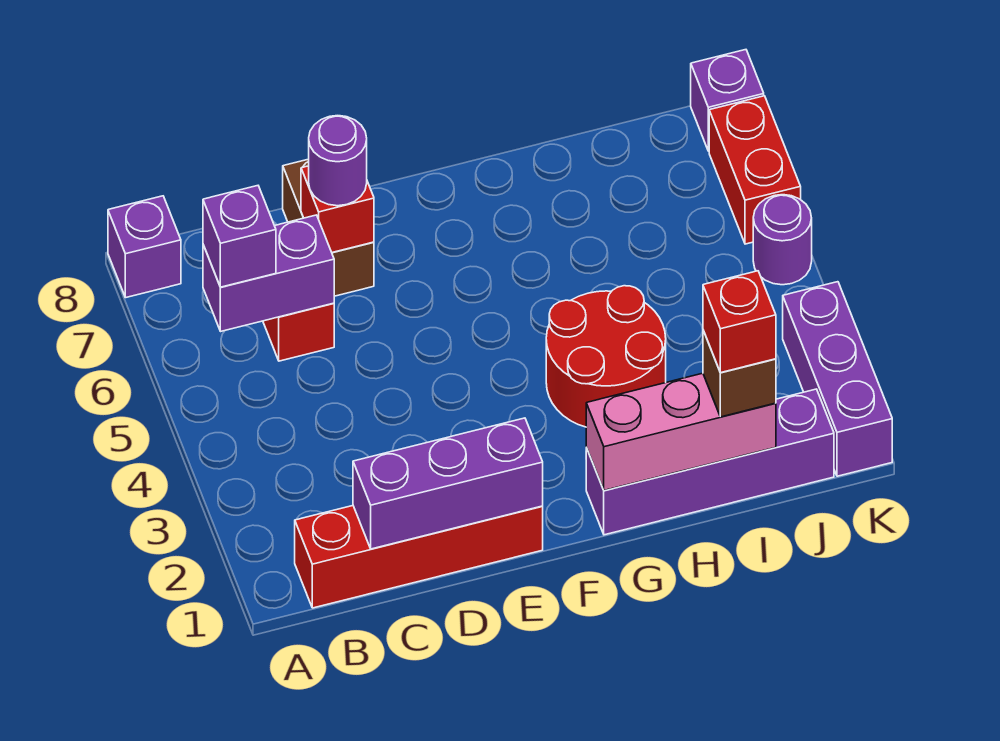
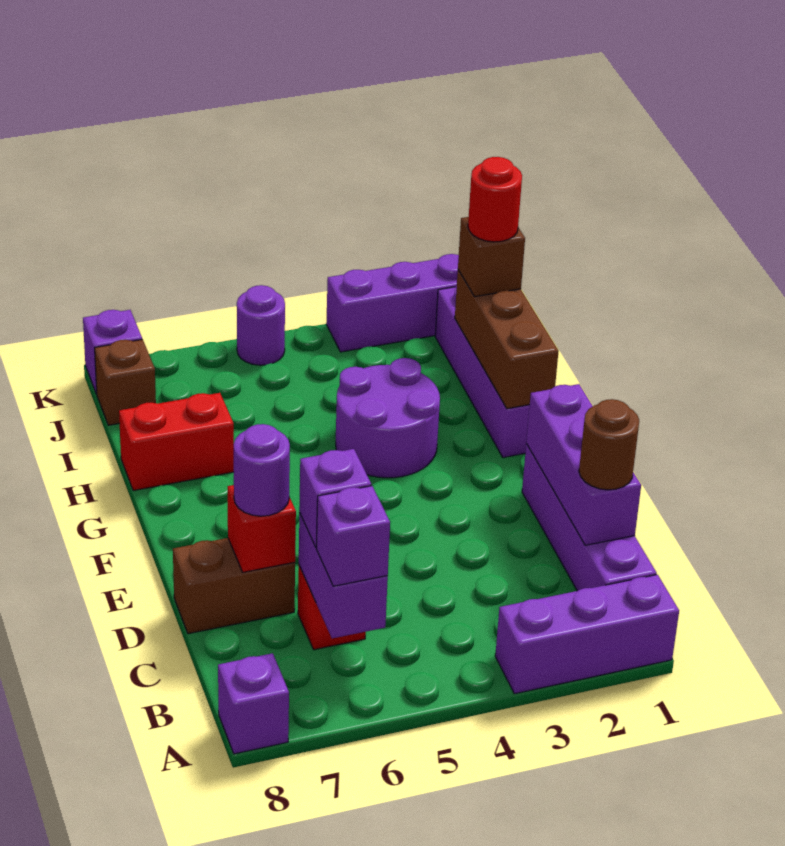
none -> purple 1x3 brick [495,575,679,694]
red 1x4 brick [295,506,543,608] -> purple 1x4 brick [522,444,657,591]
none -> brown 1x1 round brick [579,399,639,490]
none -> purple 1x1 brick [299,449,371,547]
pink 1x3 brick [586,373,776,490] -> brown 1x3 brick [455,270,558,409]
red 2x2 round brick [546,286,666,427] -> purple 2x2 round brick [336,358,440,478]
red 1x1 brick [703,271,776,373] -> red 1x1 round brick [468,157,522,242]
none -> brown 1x1 brick [95,339,156,425]
red 1x2 brick [709,96,801,244] -> red 1x2 brick moved to [119,393,234,491]

